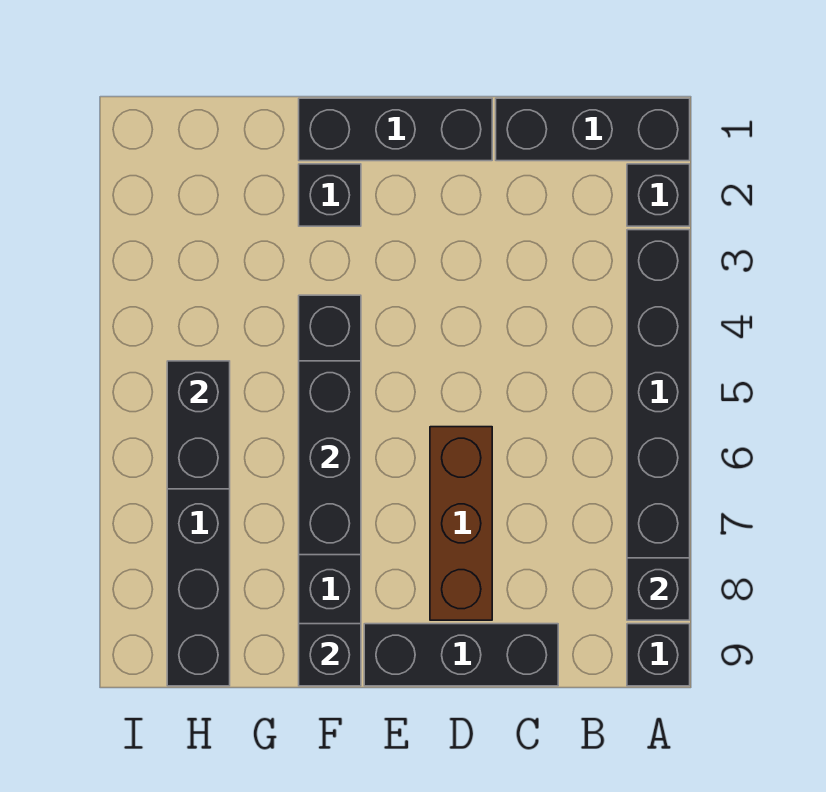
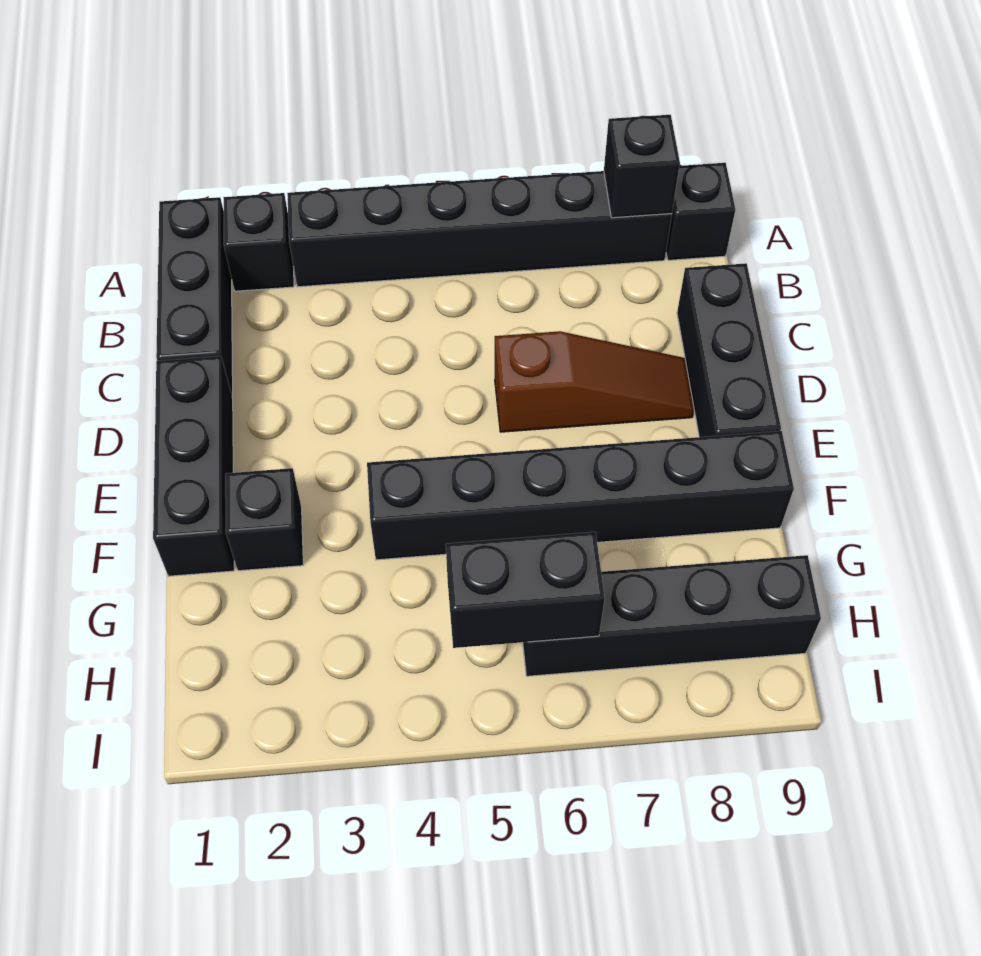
brown 1x3 brick [430,427,492,620] -> brown 1x3 slope [495,331,694,432]
black 1x3 brick [299,361,361,555] -> none
black 1x1 brick [299,624,361,686] -> none

